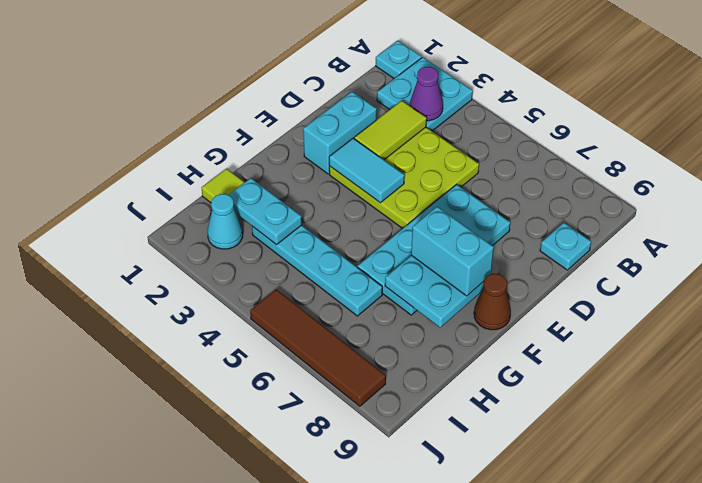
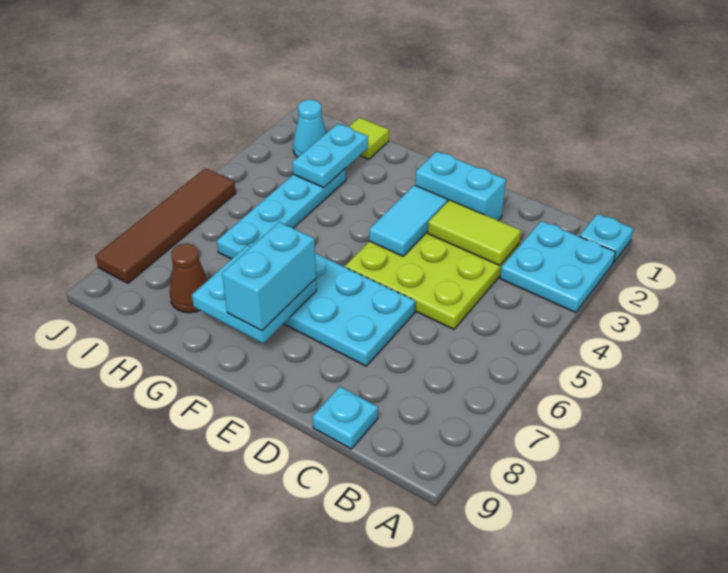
purple 1x1 cone [410,67,443,121] -> none
brown 1x1 cone [474,274,511,330] -> brown 1x1 cone moved to [170,244,208,313]

